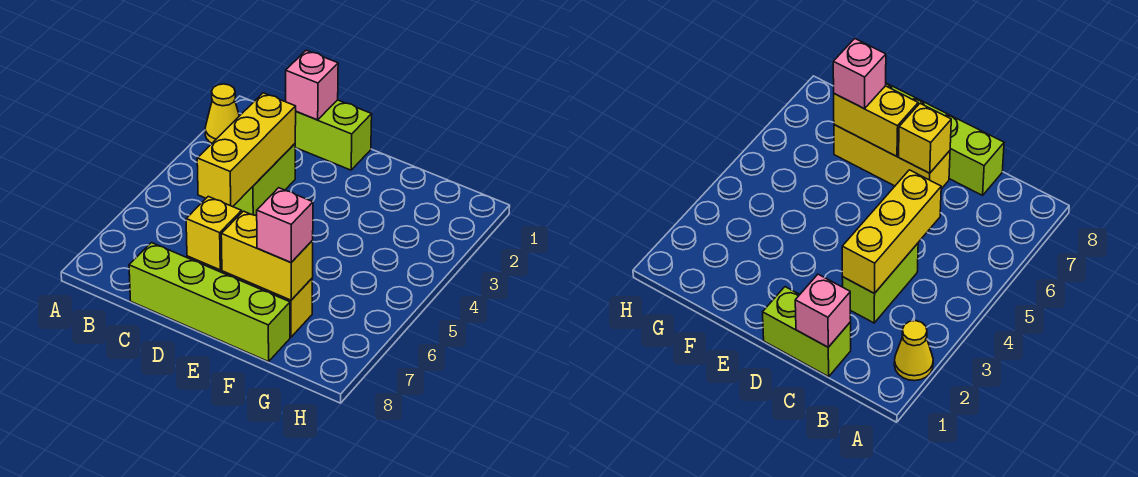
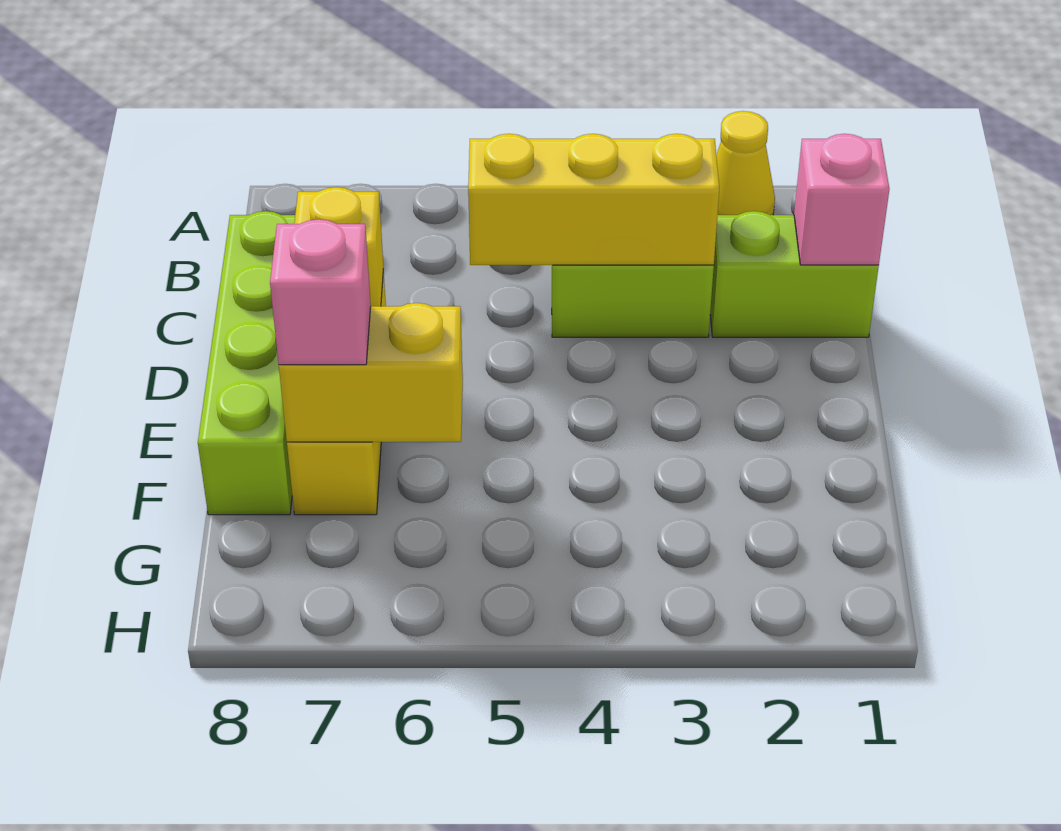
lime 1x2 brick [295,100,372,170] -> lime 1x2 brick turned to [710,211,879,337]
yellow 1x2 brick [221,211,313,300] -> yellow 1x2 brick turned to [279,303,463,442]

